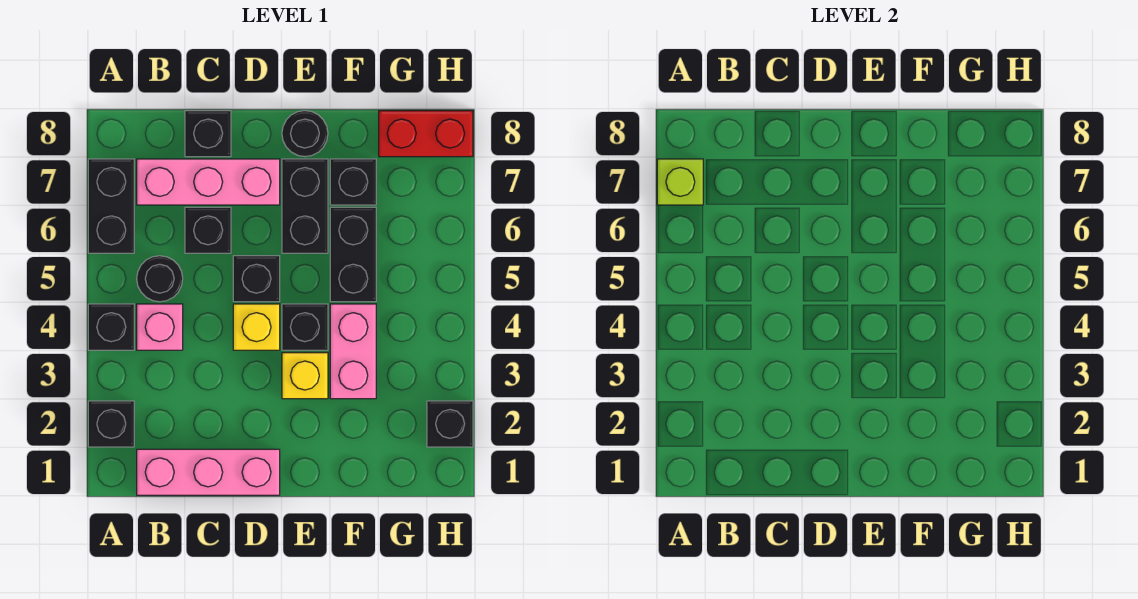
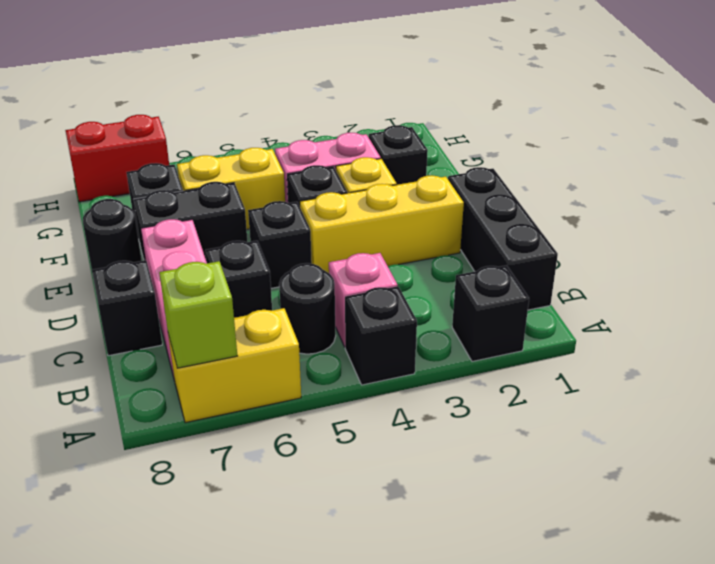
black 1x2 brick [88,159,134,253] -> yellow 1x2 brick [168,308,301,423]
pink 1x3 brick [137,449,280,495] -> black 1x3 brick [448,167,558,310]
yellow 1x1 brick [233,304,280,350] -> yellow 1x3 brick [300,175,464,273]
black 1x2 brick [330,207,376,302] -> yellow 1x2 brick [177,148,285,229]
red 1x2 brick [379,111,473,157] -> red 1x2 brick turned to [65,115,169,202]
black 1x1 brick [427,401,473,447] -> black 1x1 brick moved to [369,125,428,185]

